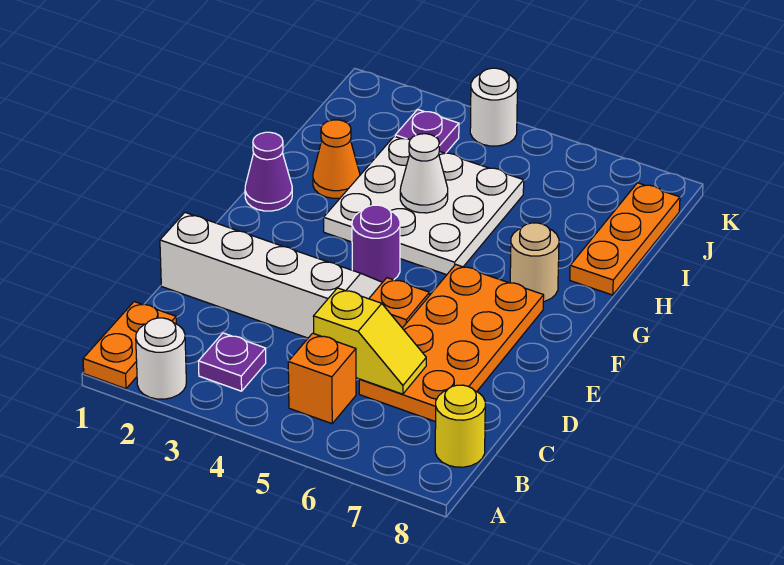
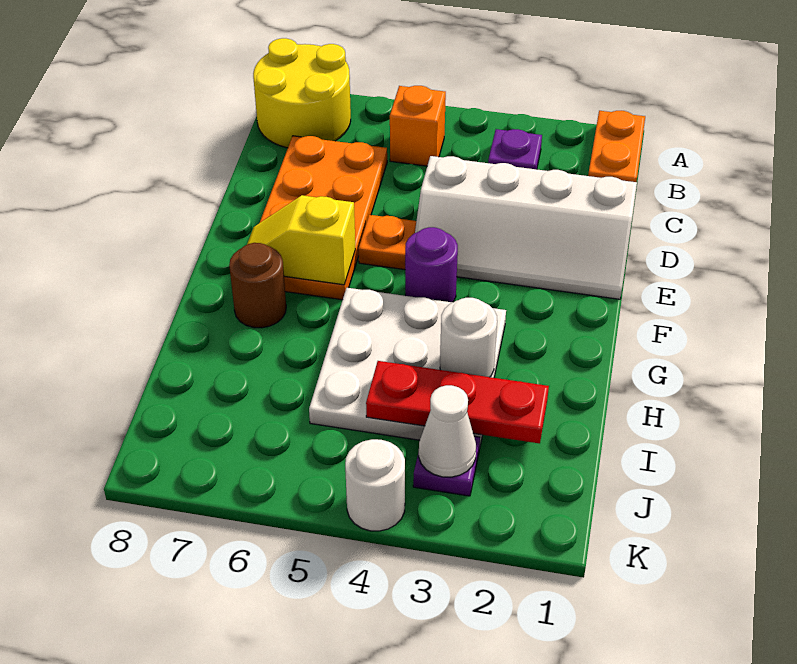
white 1x1 round brick [136,318,186,399] -> white 1x1 round brick moved to [440,298,497,377]
yellow 1x1 round brick [435,385,485,467] -> yellow 2x2 round brick [253,38,351,148]
yellow 1x2 slope [313,288,426,394] -> yellow 1x2 slope moved to [247,195,355,285]
purple 1x1 cone [245,132,292,211] -> none
tan 1x1 round brick [510,223,559,302] -> brown 1x1 round brick [229,243,286,328]
orange 1x1 cone [313,120,360,198] -> none
white 1x1 cone [400,134,448,213] -> white 1x1 cone moved to [419,385,476,477]
orange 1x3 plate [570,183,680,295] -> none
none -> red 1x3 plate [366,361,549,443]

